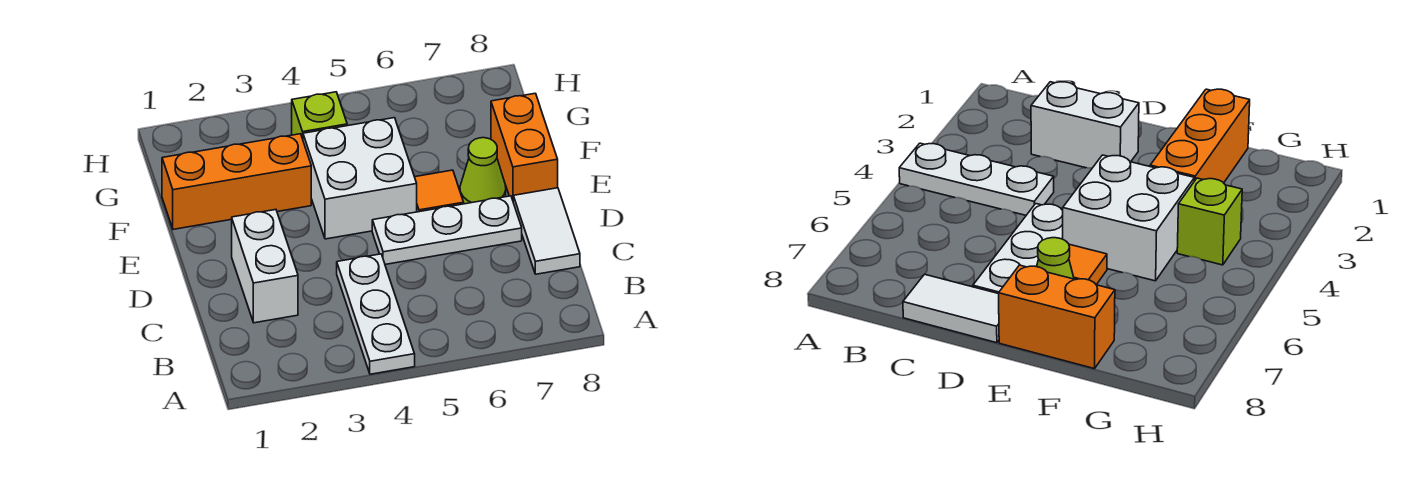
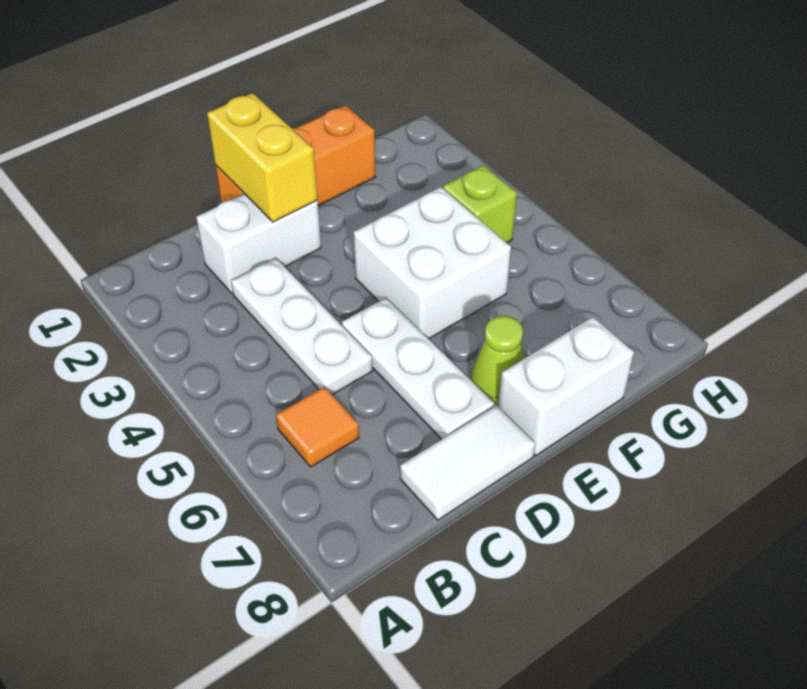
white 1x3 plate [337,254,415,374] -> white 1x3 plate turned to [231,258,372,395]
none -> yellow 1x2 brick [207,93,317,222]
orange 1x1 tile [415,170,464,212] -> orange 1x1 tile moved to [276,387,359,467]
orange 1x2 brick [491,93,558,200] -> white 1x2 brick [498,317,634,455]
orange 1x3 brick [162,134,311,229] -> orange 1x3 brick turned to [215,105,376,206]

